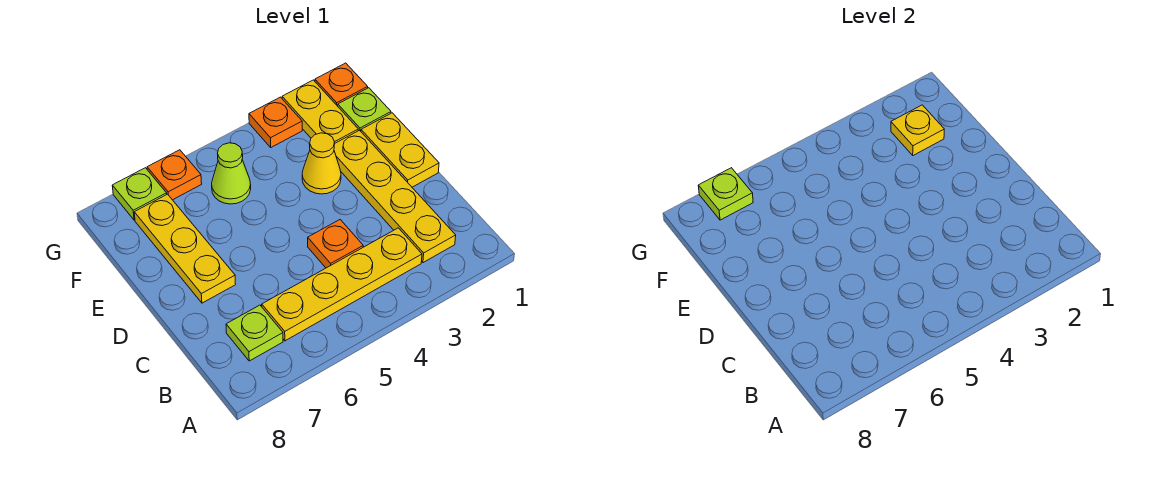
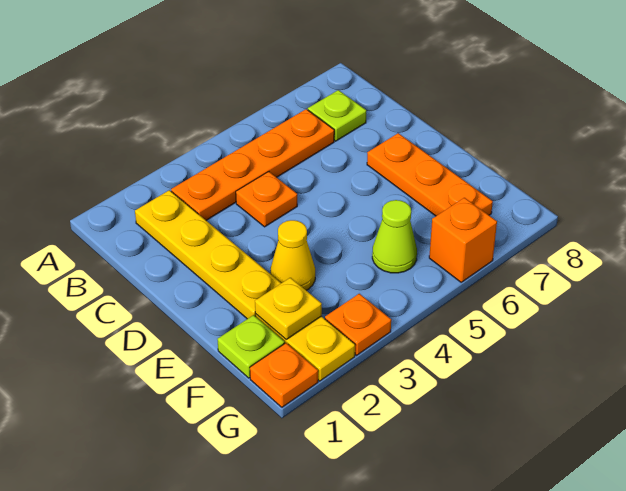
yellow 1x4 plate [262,228,422,341] -> orange 1x4 plate [171,109,334,220]
yellow 1x2 plate [361,113,439,187] -> none
yellow 1x3 plate [134,194,236,303] -> orange 1x3 plate [367,133,493,216]
orange 1x1 plate [147,150,202,200] -> orange 1x1 brick [429,198,497,282]
lime 1x1 plate [112,168,167,220] -> none
lime 1x1 plate [698,168,753,220] -> none

